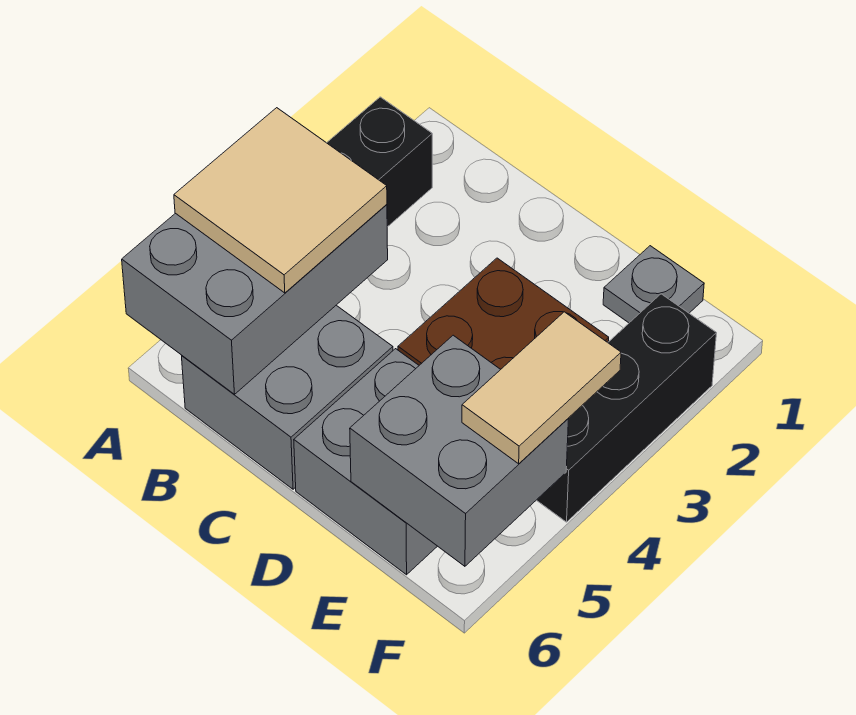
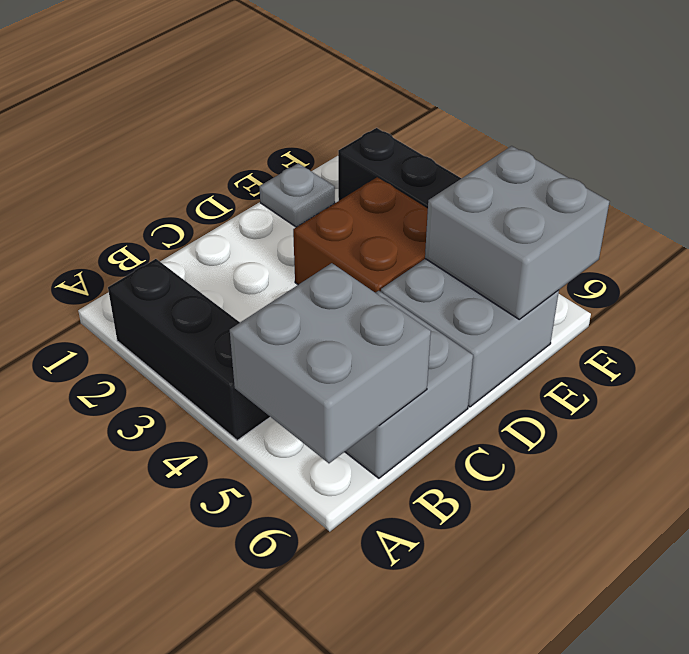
grey 2x3 brick [122,205,388,394] -> grey 2x2 brick [230,263,431,463]
tan 2x2 tile [174,108,387,293] -> none
tan 1x2 tile [462,312,621,464] -> none

